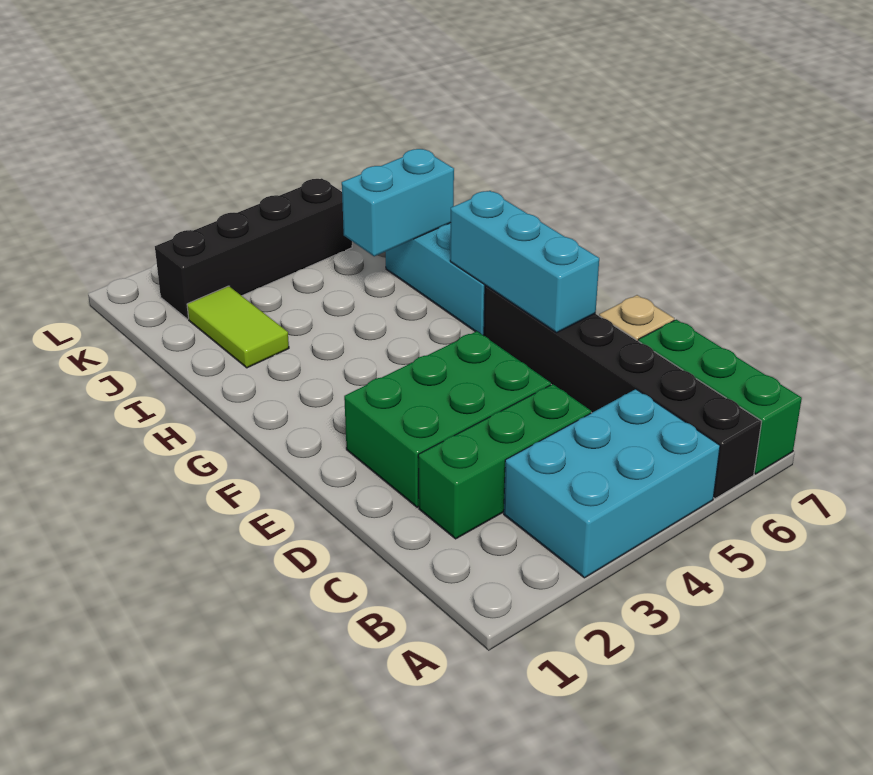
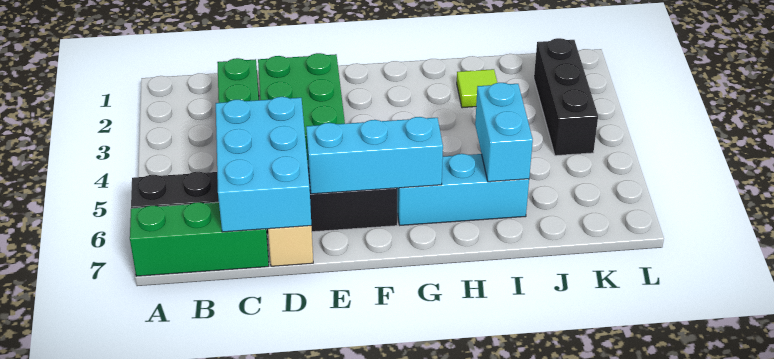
cyan 2x3 brick [504,389,720,578] -> cyan 2x3 brick moved to [216,97,311,232]
lime 1x2 tile [187,286,289,368] -> lime 1x1 tile [457,69,497,108]
black 1x4 brick [155,178,352,319] -> black 1x3 brick [534,38,598,156]

